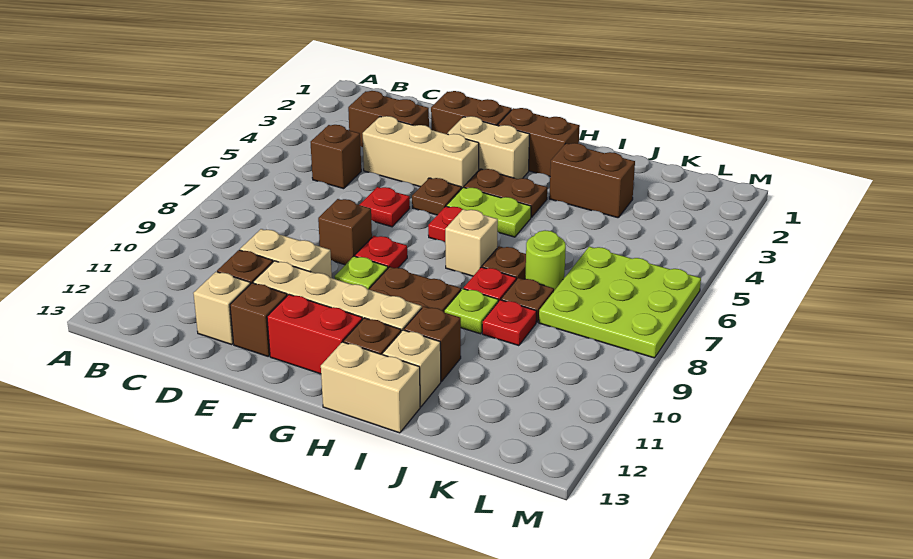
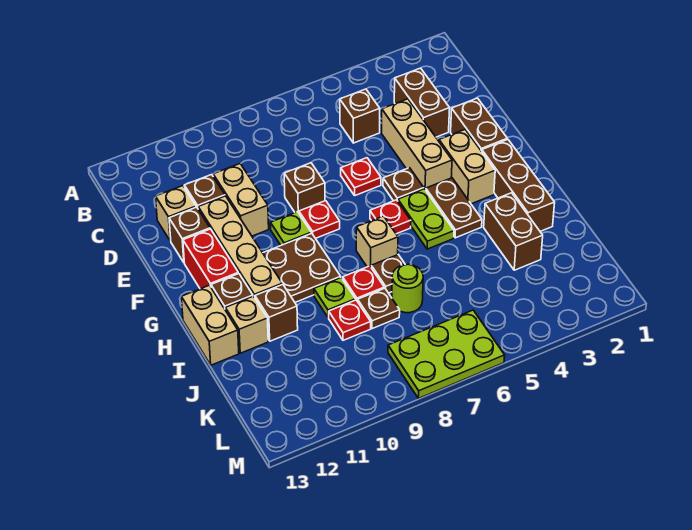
brown 1x2 brick [498,108,580,176] -> brown 1x3 brick [482,139,555,231]
lime 3x3 plate [539,247,701,358] -> lime 2x3 plate [388,310,505,398]

